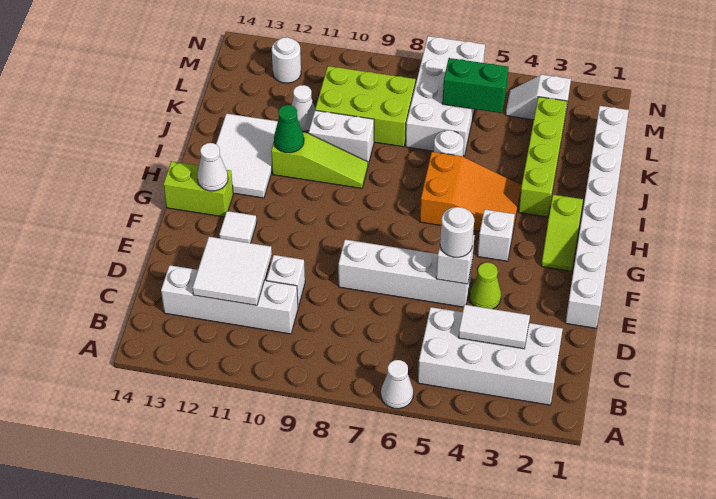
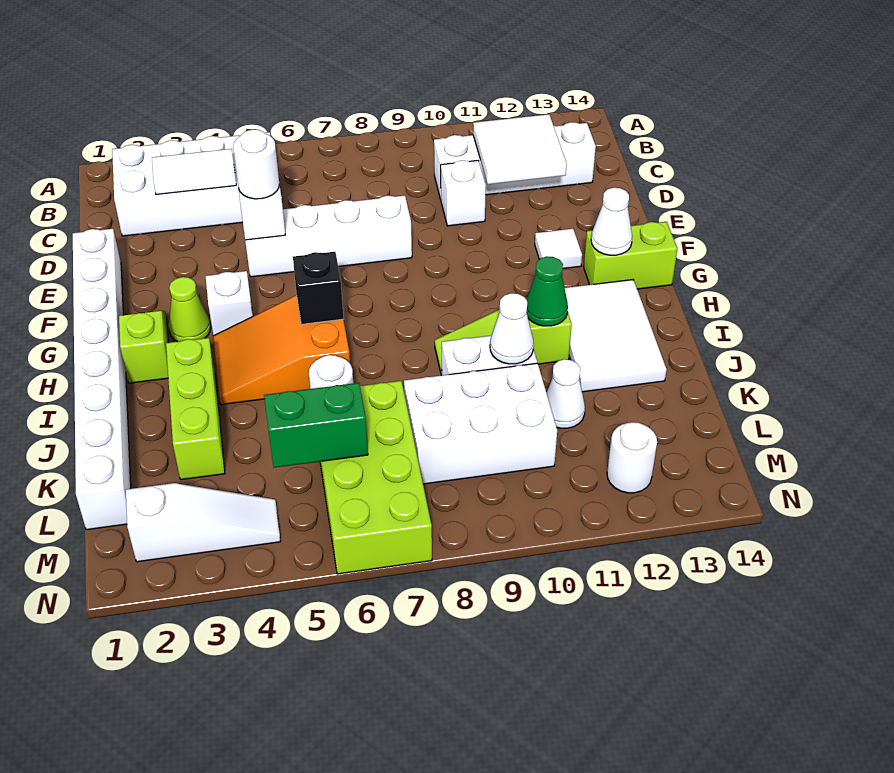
white 1x1 cone [381,360,413,409] -> white 1x1 cone moved to [490,293,534,364]
lime 1x1 cone [470,263,501,309] -> lime 1x1 cone moved to [169,277,211,342]
none -> black 1x1 brick [293,252,344,324]
lime 1x4 brick [518,97,567,217] -> lime 1x3 brick [166,338,225,480]
white 2x4 brick [406,36,485,156] -> lime 2x4 brick [320,381,432,574]
lime 2x3 brick [315,66,416,147] -> white 2x3 brick [404,363,557,484]
white 1x2 slope [506,75,571,120] -> white 1x3 slope [126,483,281,562]

